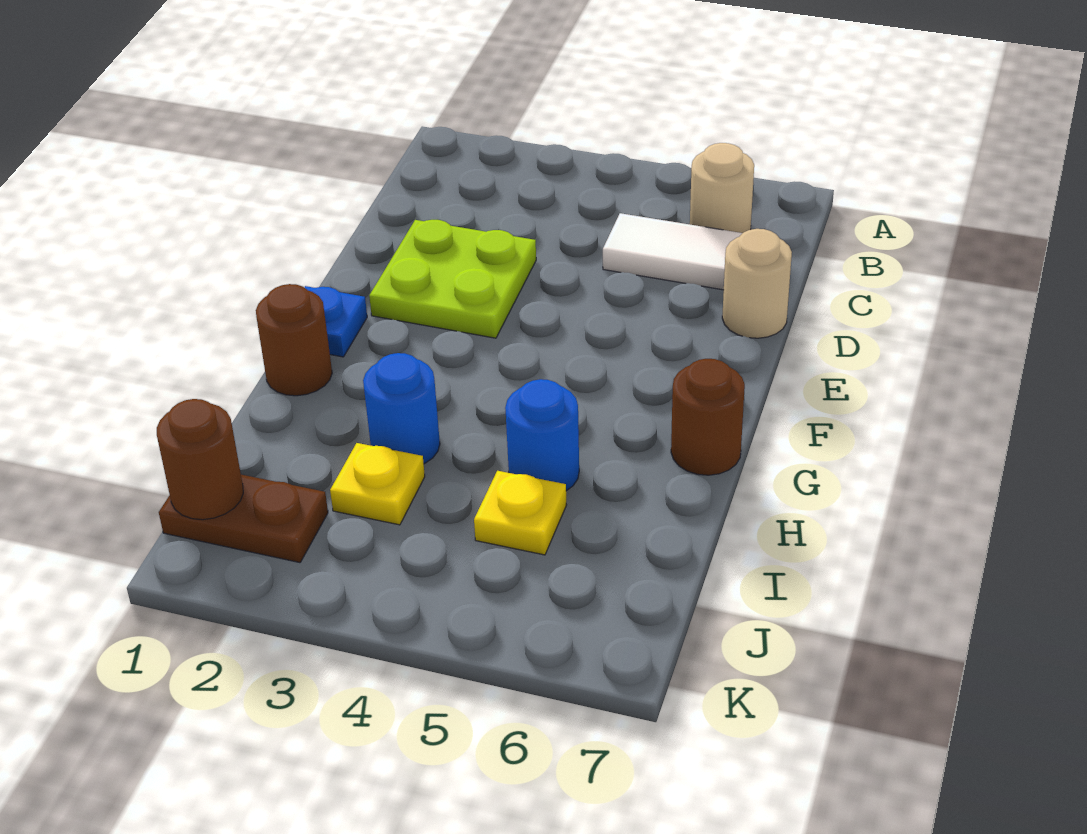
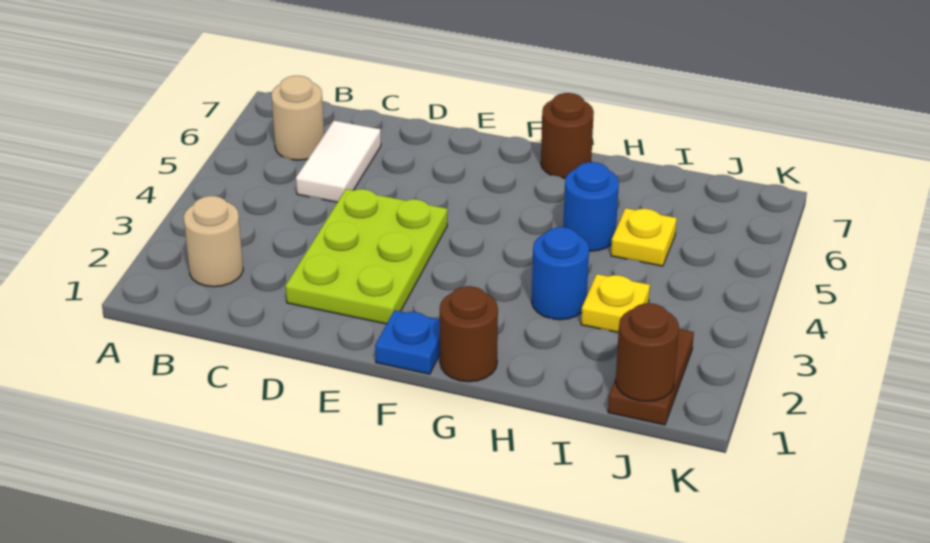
lime 2x2 plate [369,220,536,338] -> lime 2x3 plate [285,189,447,324]
tan 1x1 round brick [722,229,792,338] -> tan 1x1 round brick moved to [184,196,243,287]

